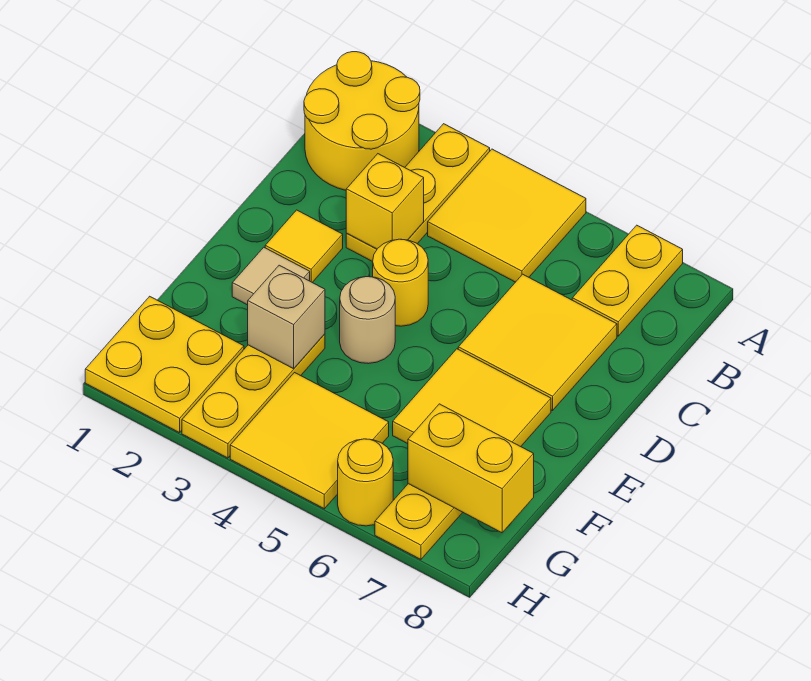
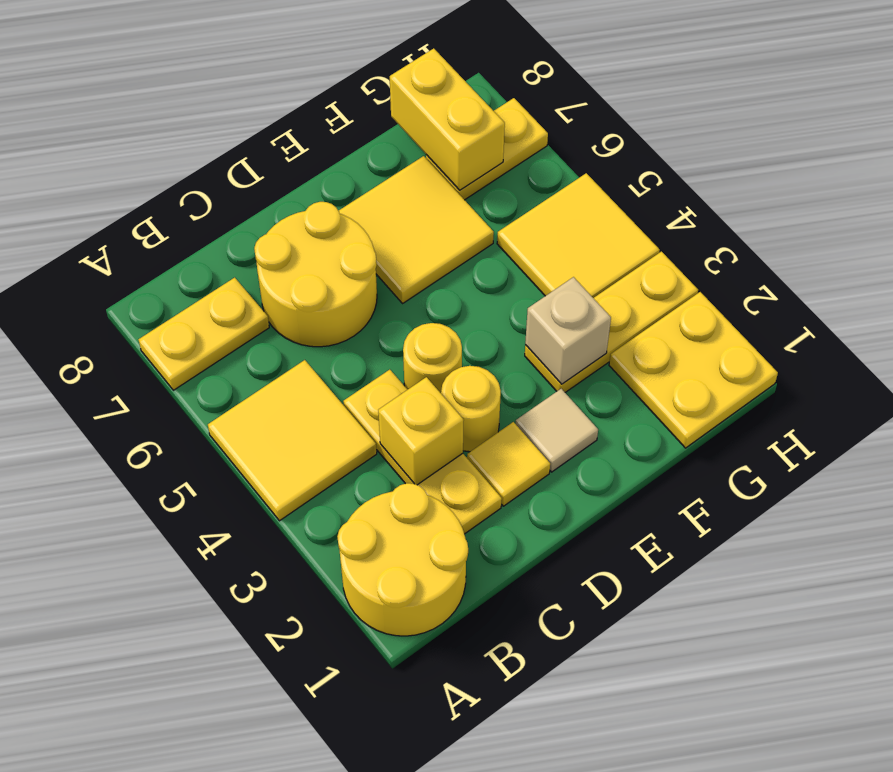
yellow 1x3 plate [346,124,490,262] -> yellow 1x3 plate turned to [343,370,502,534]
yellow 2x2 tile [458,274,617,411] -> yellow 2x2 round brick [254,202,377,347]
tan 1x1 round brick [340,277,395,364] -> none
yellow 1x1 round brick [338,439,393,526] -> yellow 1x1 round brick moved to [441,366,501,452]

